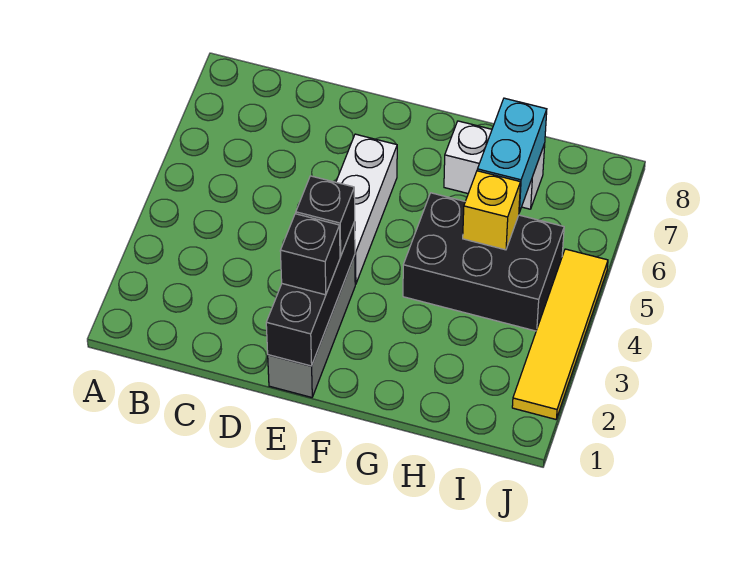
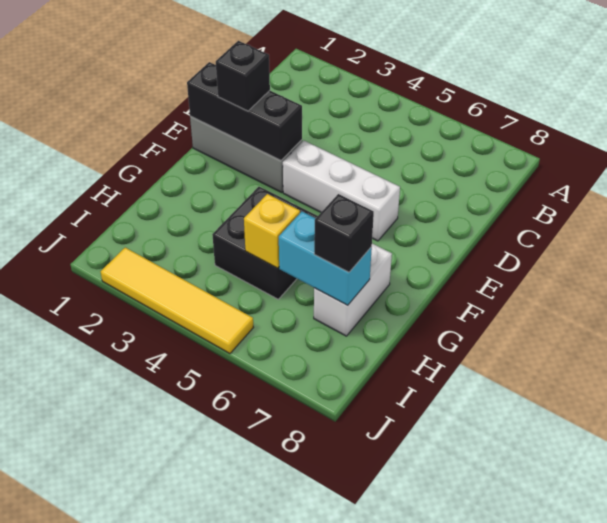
black 1x1 brick [296,176,355,257] -> black 1x1 brick moved to [314,194,374,272]
black 2x3 brick [403,193,564,331] -> black 2x2 brick [212,187,318,299]

